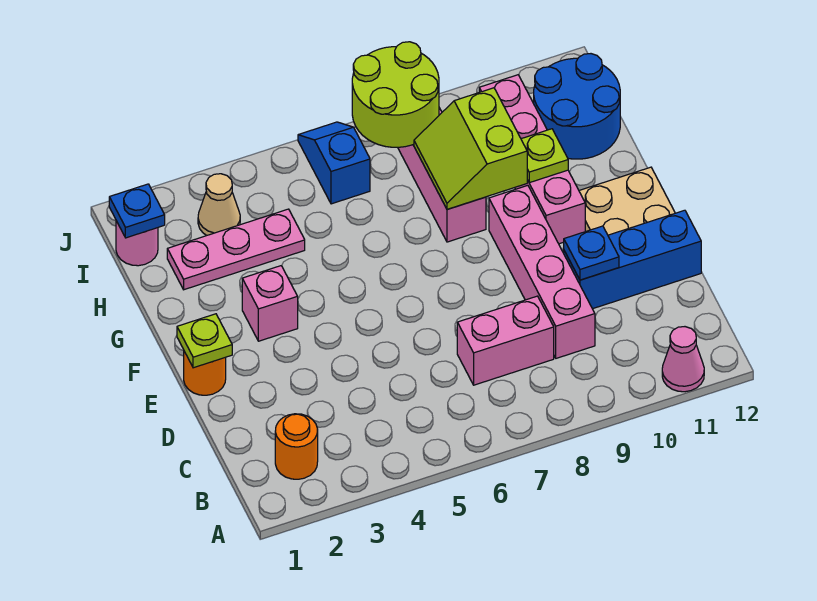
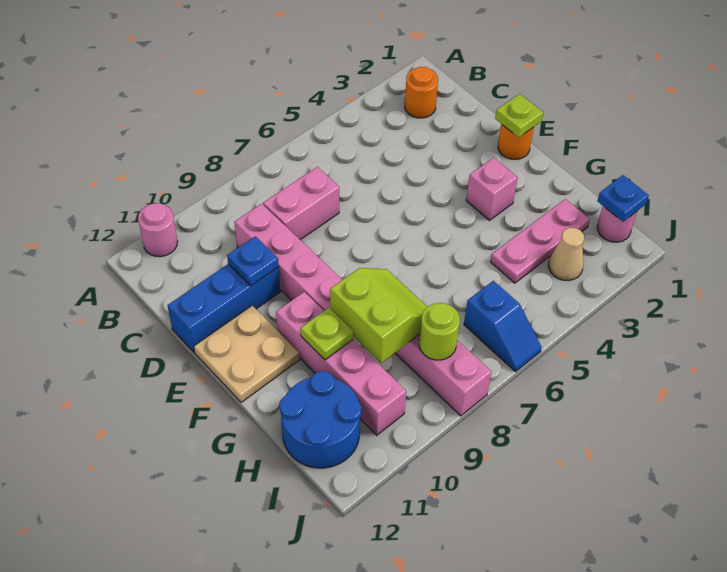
pink 1x1 cone [662,327,704,392] -> pink 1x1 round brick [138,203,178,257]
lime 2x2 round brick [352,42,439,147] -> lime 1x1 round brick [419,303,460,360]

